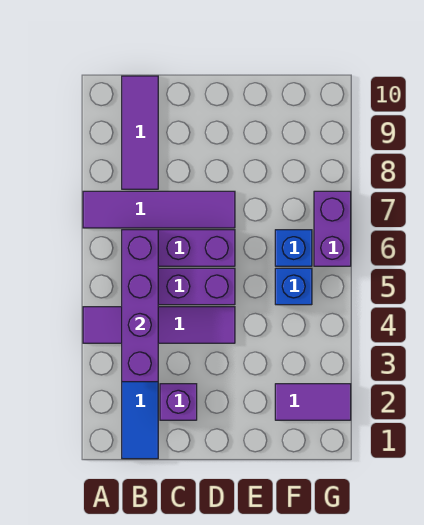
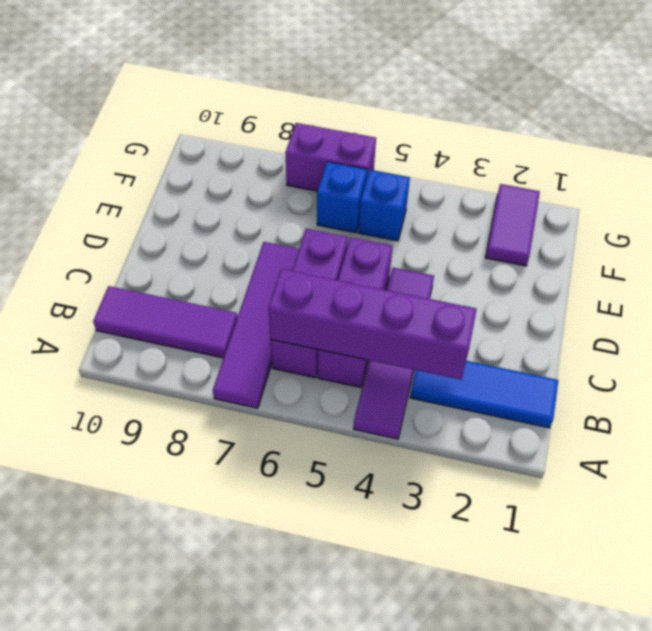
purple 1x1 brick [160,384,197,420] -> none

